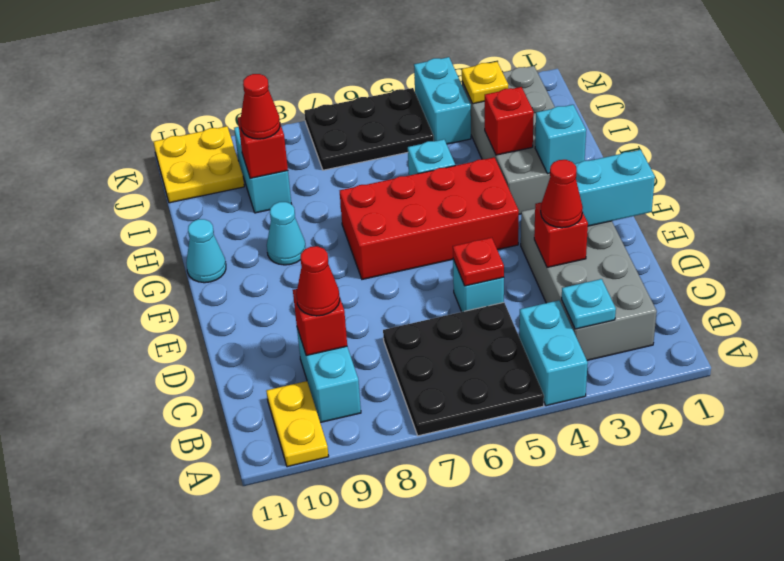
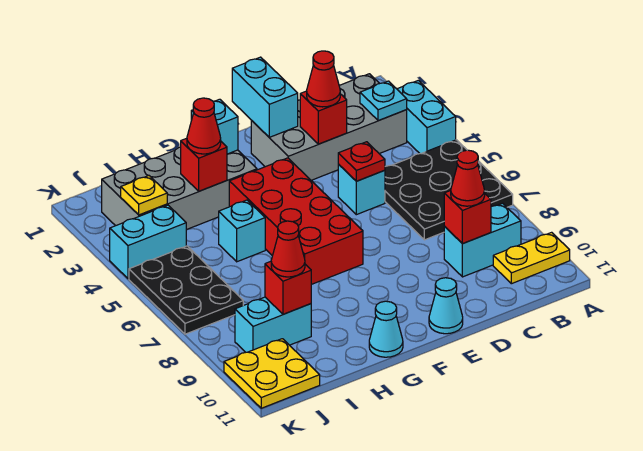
cyan 1x2 brick [519,300,588,406] -> cyan 1x2 brick turned to [397,80,456,154]
cyan 1x1 cone [267,202,306,265] -> cyan 1x1 cone moved to [429,278,463,334]
none -> red 1x1 cone [187,98,221,154]

